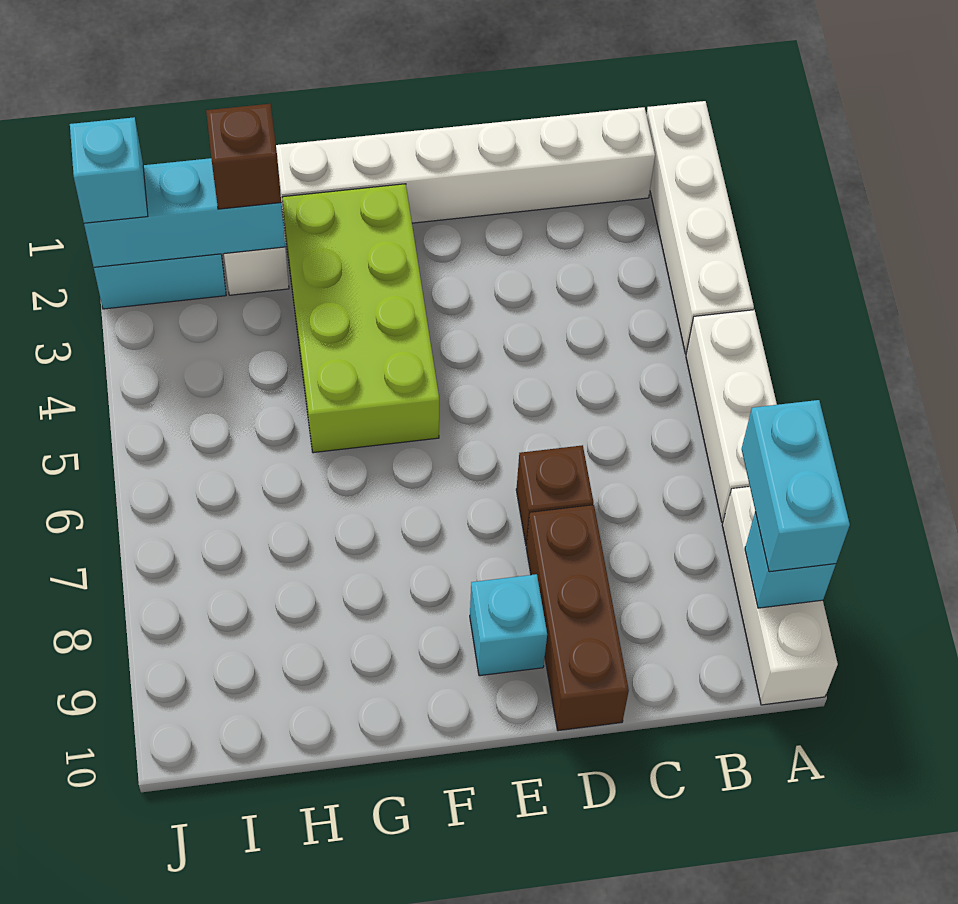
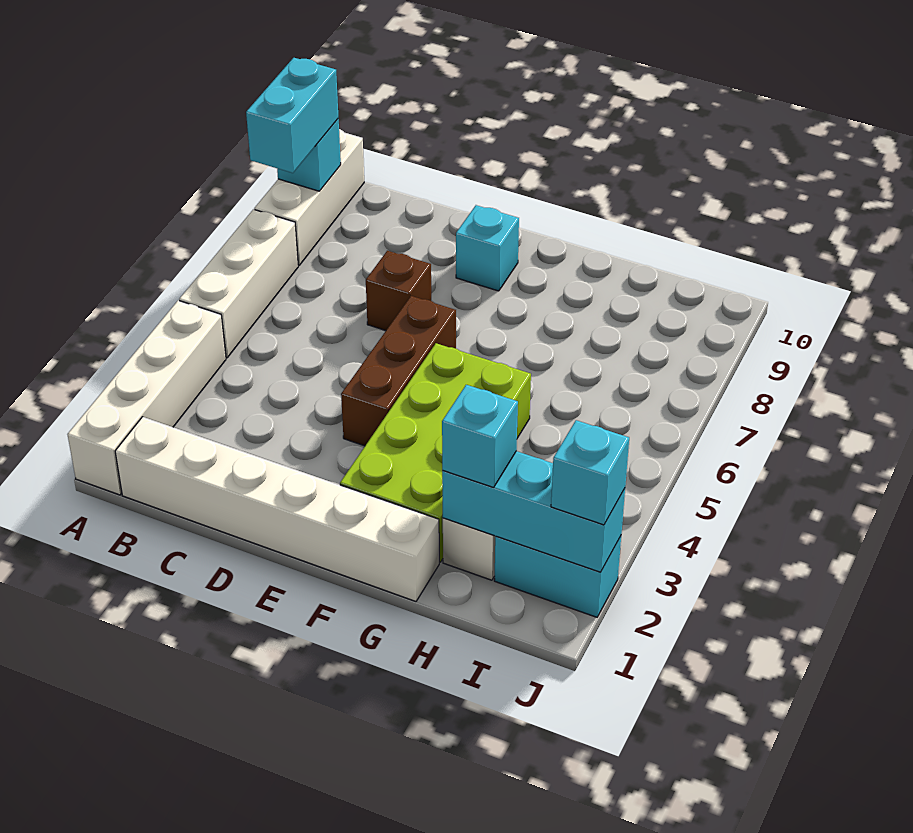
brown 1x3 brick [526,505,629,731] -> brown 1x3 brick moved to [341,296,456,446]
brown 1x1 brick [206,104,281,209] -> cyan 1x1 brick [442,385,518,488]

